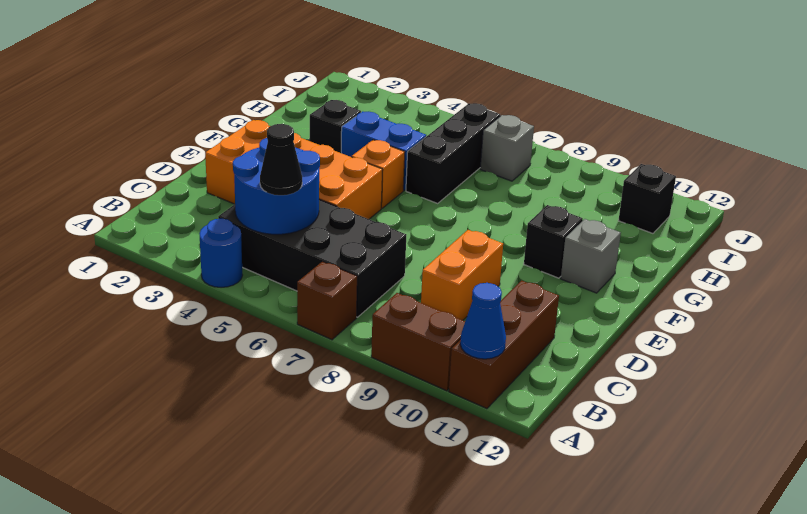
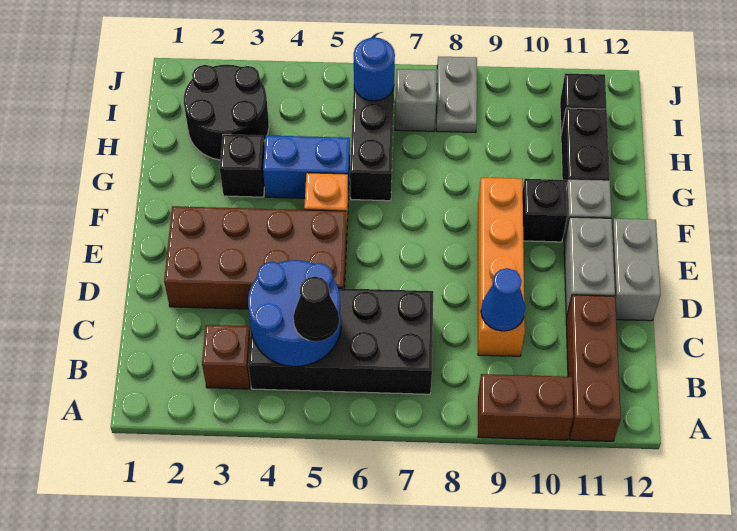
blue 1x1 round brick [199,219,242,287] -> blue 1x1 round brick moved to [354,38,395,101]
brown 1x1 brick [297,262,357,340] -> brown 1x1 brick moved to [202,325,250,389]
blue 1x1 cone [460,283,506,359] -> blue 1x1 cone moved to [481,268,525,331]
orange 1x2 brick [421,230,503,320] -> orange 1x4 brick [478,178,525,356]
orange 2x4 brick [205,120,383,219] -> brown 2x4 brick [164,206,347,309]
none -> grey 1x2 brick [564,217,615,318]
none -> grey 1x2 brick [612,218,661,321]
none -> black 1x2 brick [561,108,610,189]
none -> black 2x2 round brick [184,65,269,160]
none -> grey 1x2 plate [436,56,477,133]

